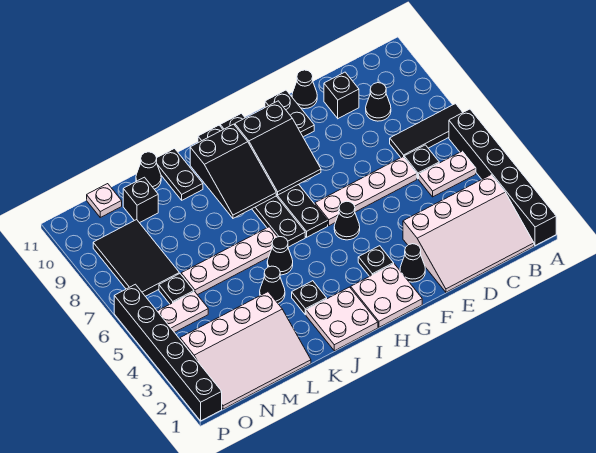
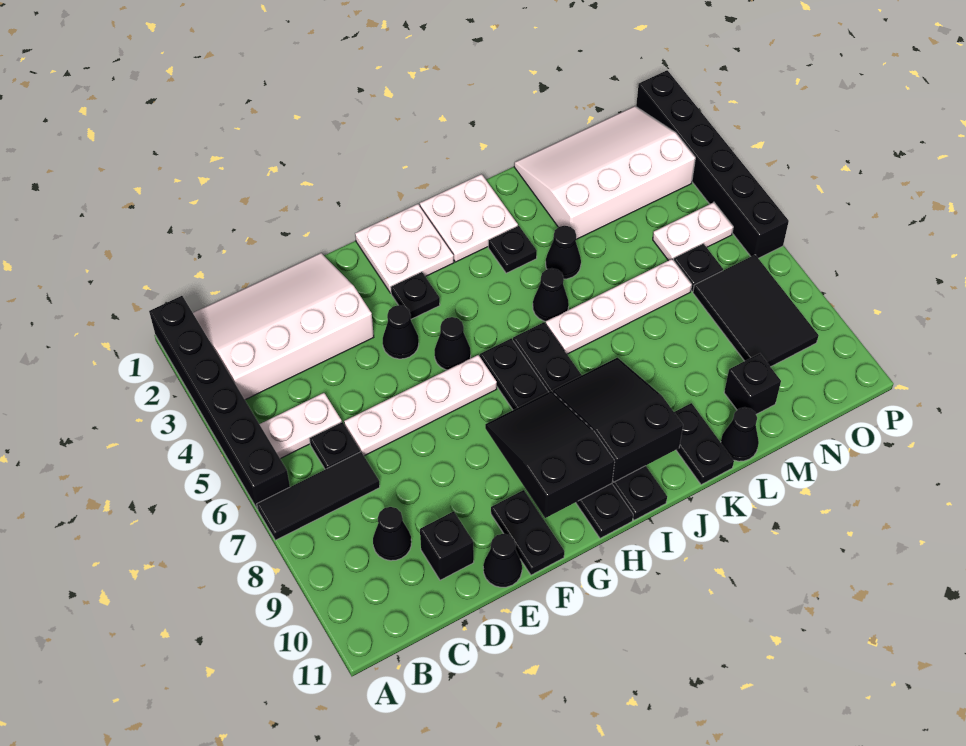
black 1x1 cone [400,244,425,282] -> black 1x1 cone moved to [383,305,419,359]
white 1x1 plate [87,184,122,217] -> none

